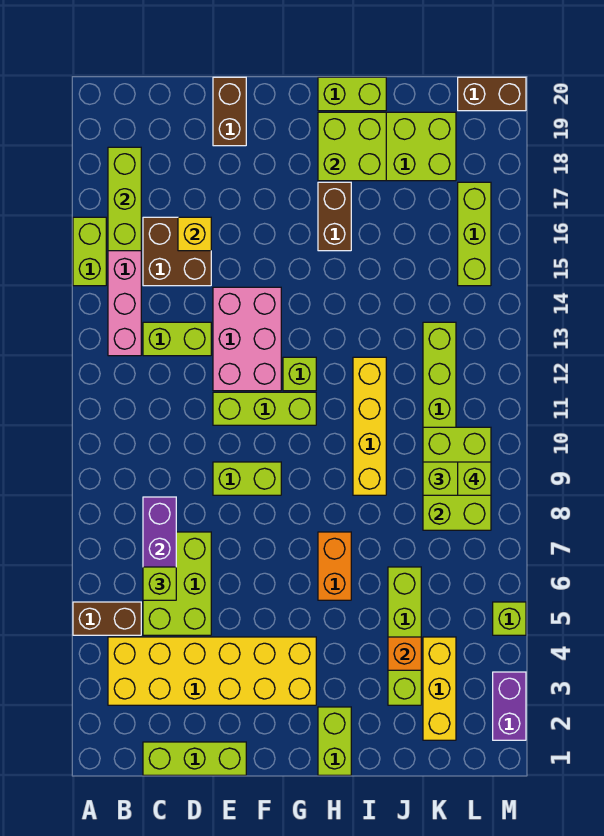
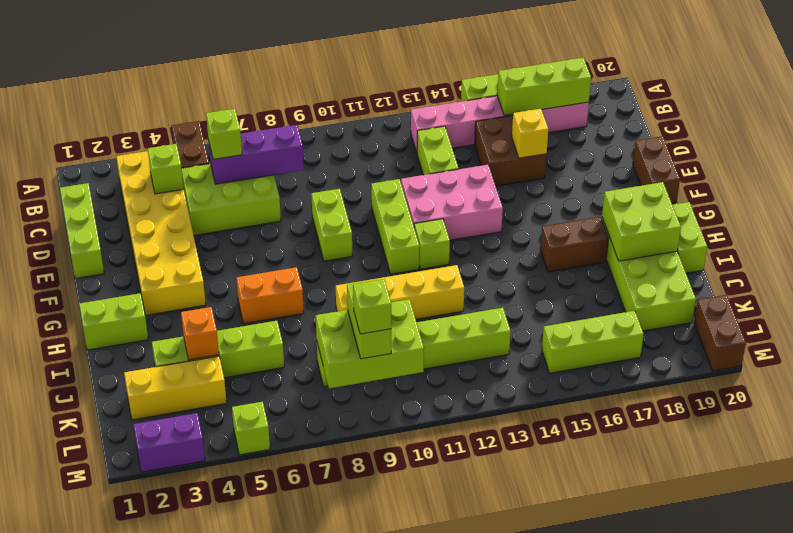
none -> lime 1x1 brick [148,144,184,194]
brown 1x2 brick [213,77,246,146] -> brown 1x2 brick turned to [633,136,680,203]

